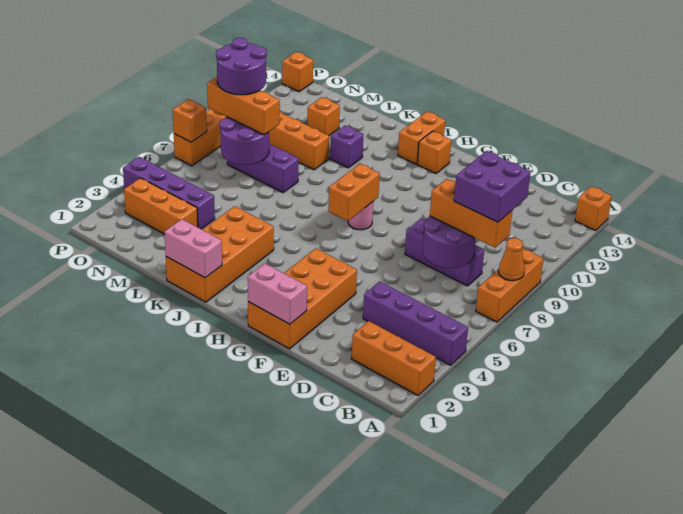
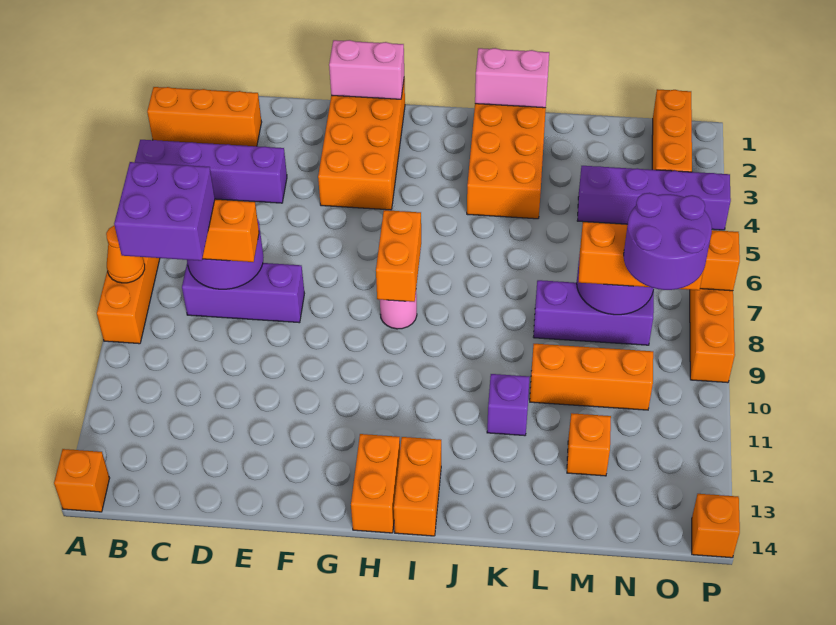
orange 1x1 brick [417,131,451,173] -> orange 1x2 brick [351,434,400,533]
orange 1x3 brick [124,178,198,234] -> orange 1x3 brick turned to [652,89,692,172]

